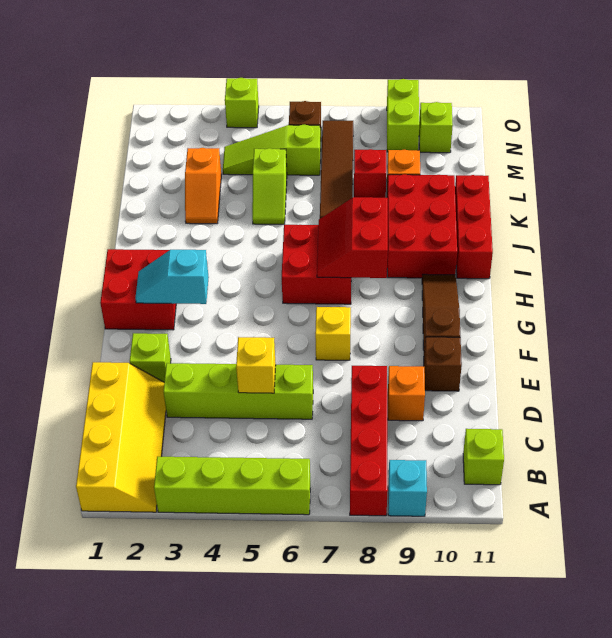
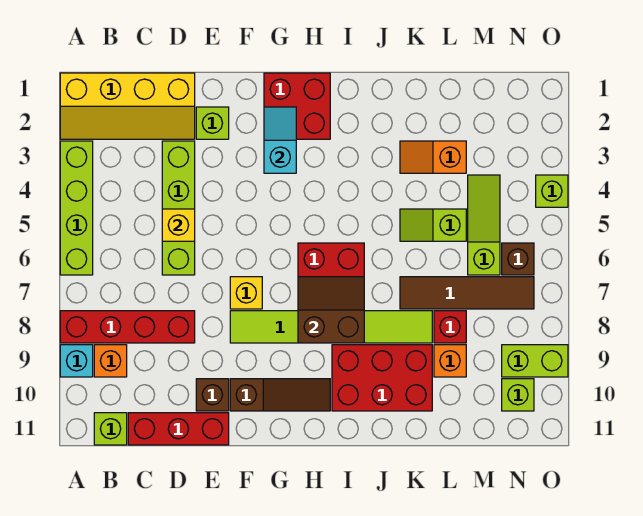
orange 1x1 brick [388,366,425,421] -> orange 1x1 brick moved to [94,345,127,377]
none -> lime 1x6 tile [230,311,432,343]
red 2x2 slope [317,197,388,278] -> brown 2x2 slope [298,277,364,343]
red 1x3 brick [455,175,493,279] -> red 1x3 brick moved to [128,413,229,445]

